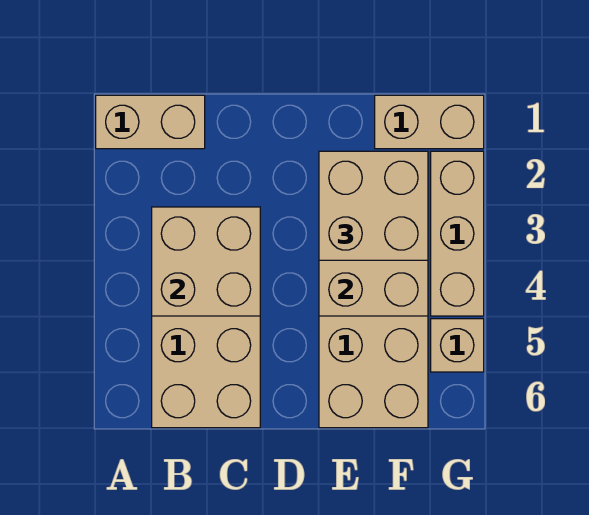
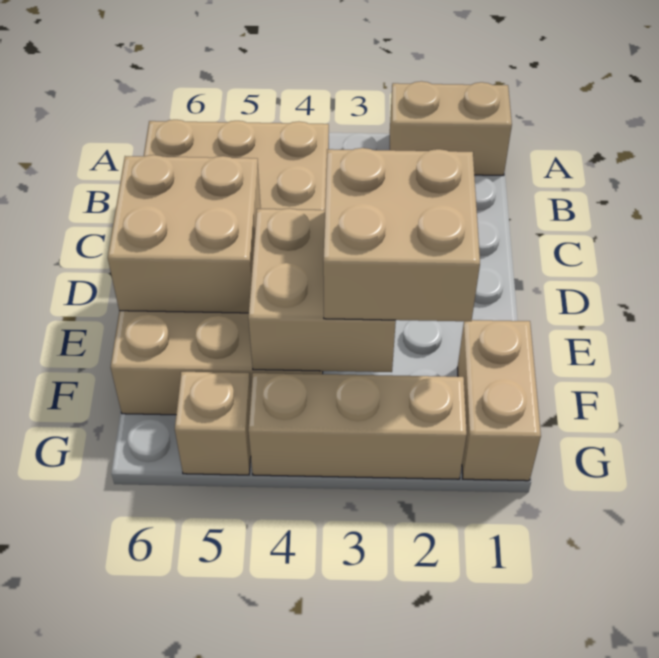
tan 1x2 brick [96,95,205,149] -> tan 1x2 brick turned to [390,81,512,176]
tan 2x2 brick [152,207,260,316] -> tan 2x2 brick moved to [108,155,261,313]

